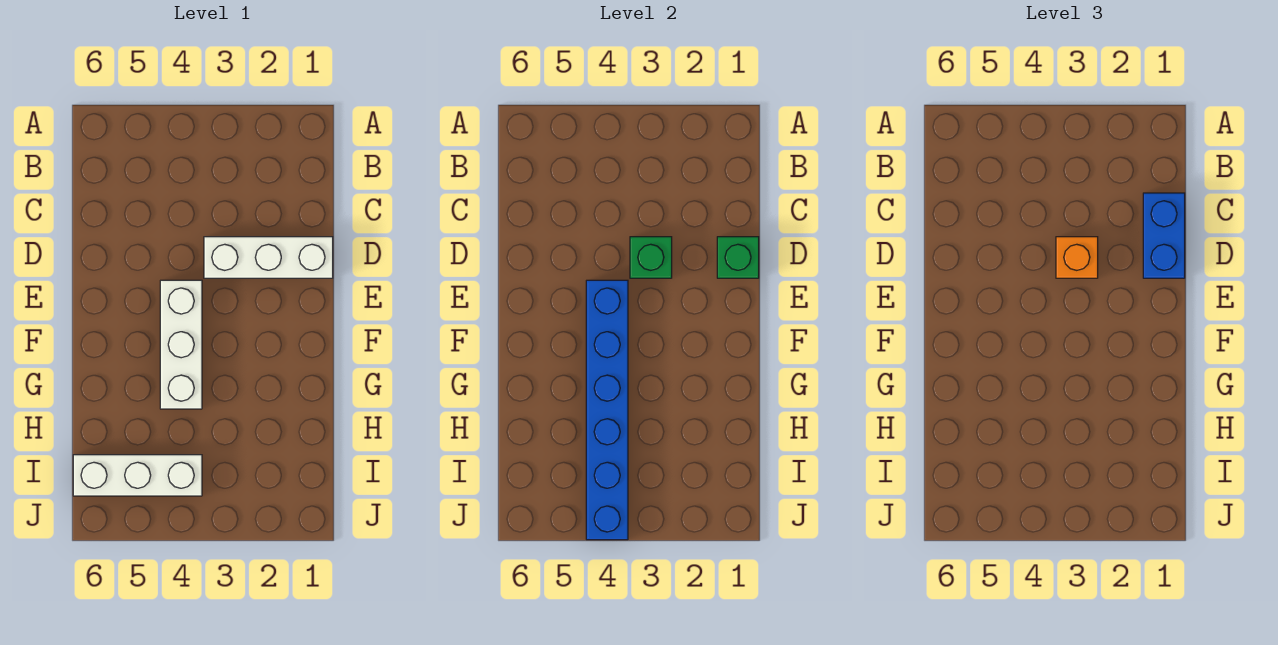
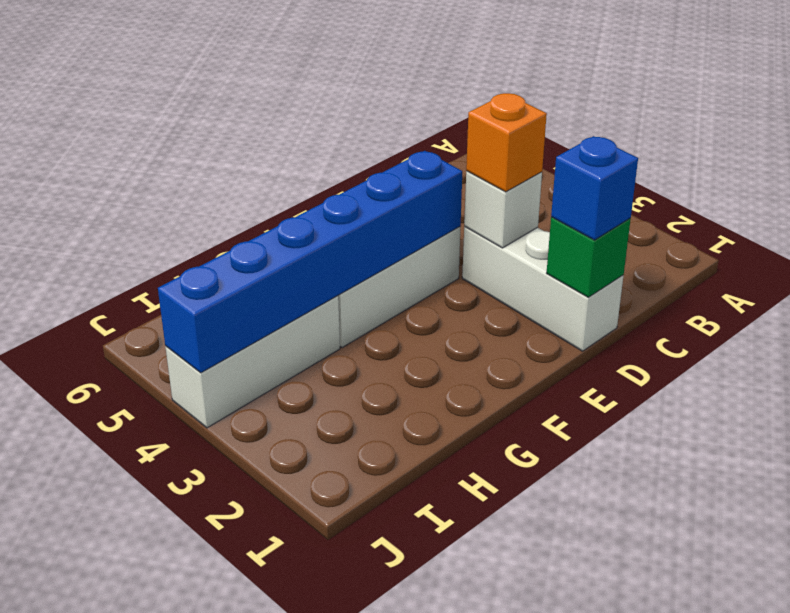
blue 1x2 brick [1143,193,1185,278] -> blue 1x1 brick [551,136,638,240]
green 1x1 brick [630,237,672,278] -> white 1x1 brick [464,171,542,248]
white 1x3 brick [73,455,202,496] -> white 1x3 brick turned to [165,296,340,428]

